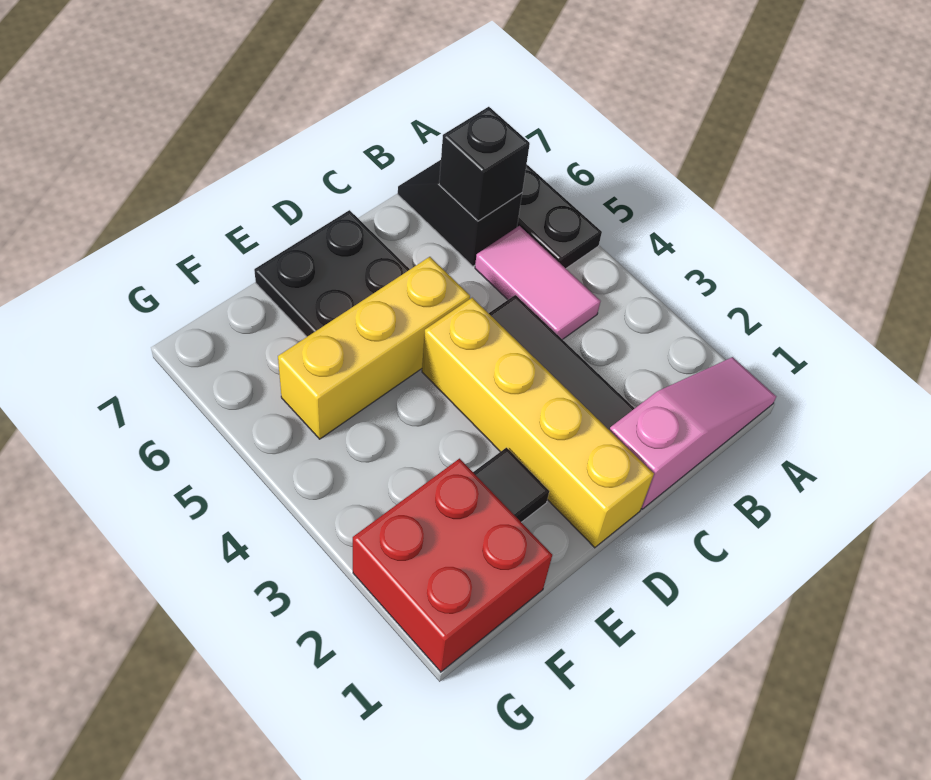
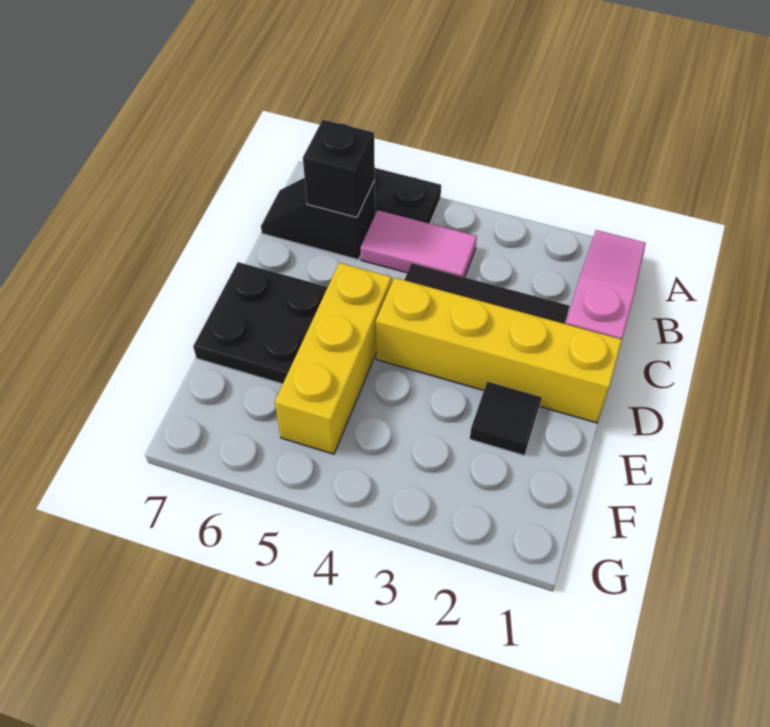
red 2x2 brick [353,459,552,672] -> none

